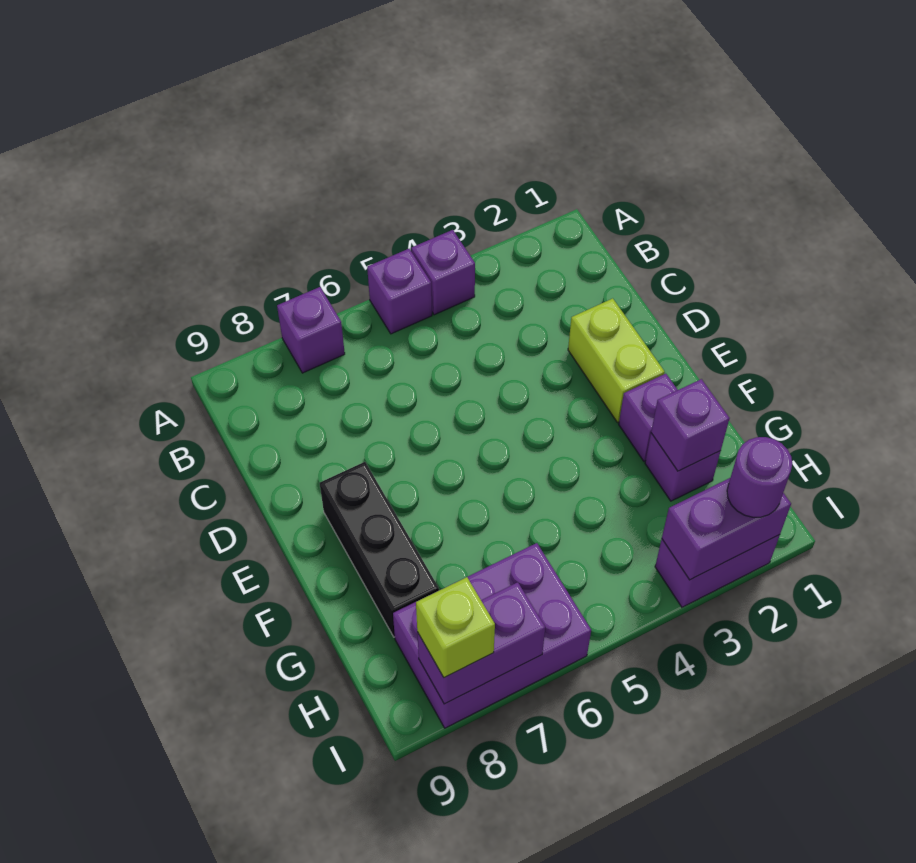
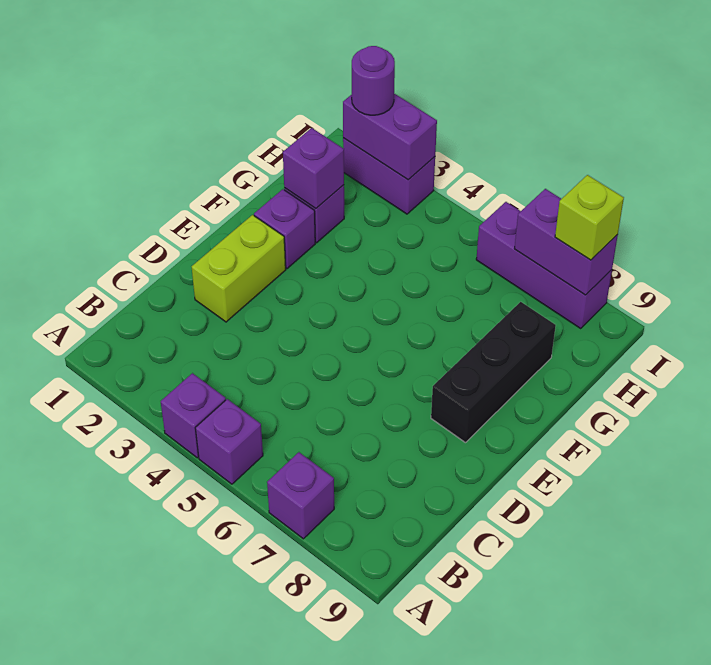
purple 2x3 brick [393,543,591,728] -> purple 1x3 brick [476,202,612,328]

